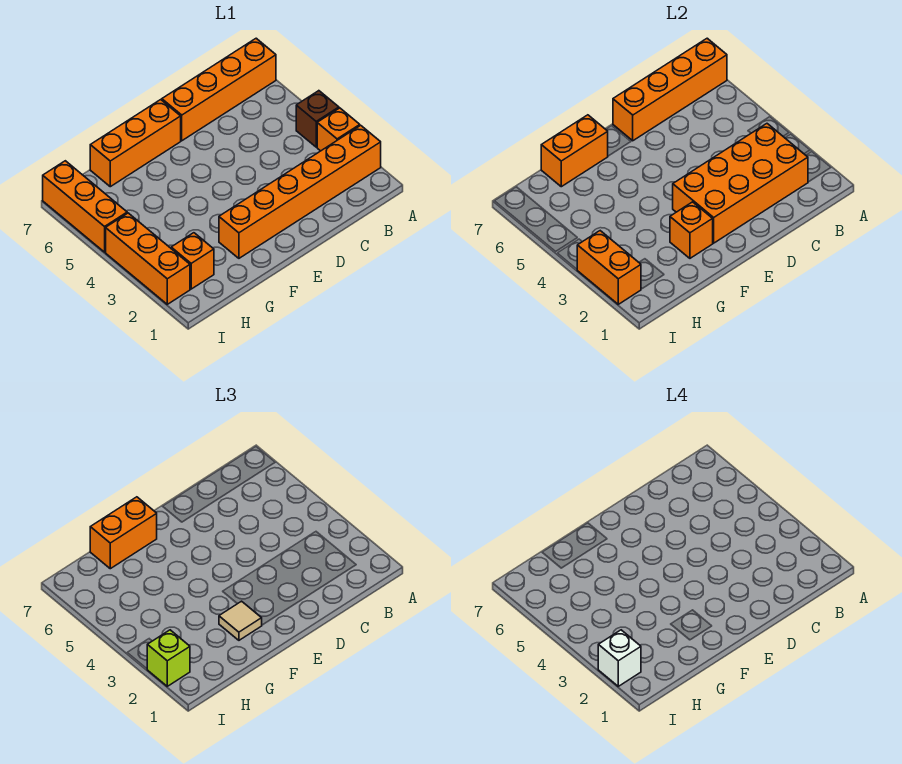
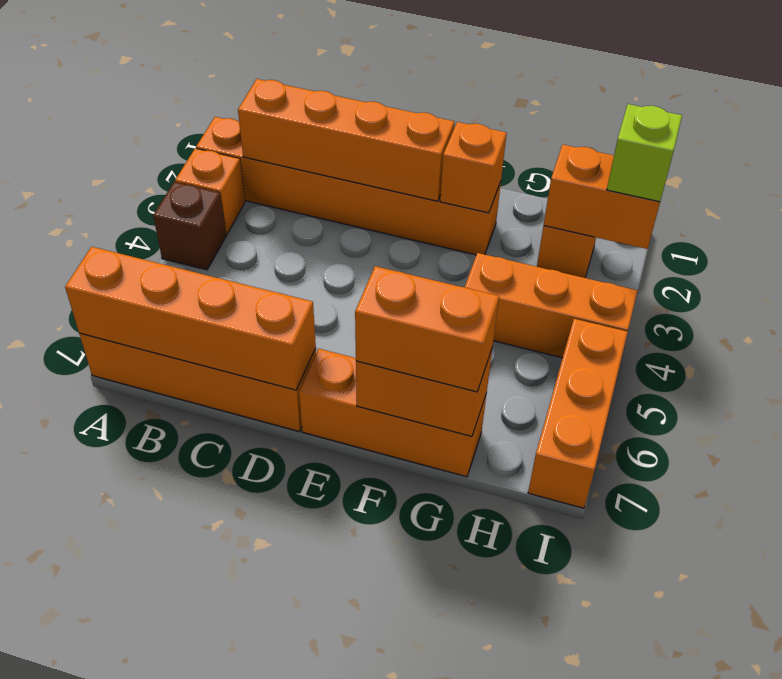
orange 2x4 brick [673,124,808,243] -> orange 1x4 brick [238,79,454,201]
tan 1x1 tile [219,601,262,640] -> none
orange 1x3 brick [106,213,190,304] -> orange 1x3 brick turned to [465,253,638,358]
orange 1x2 brick [577,231,641,304] -> orange 1x2 brick turned to [544,145,660,249]
white 1x1 brick [598,630,641,686] -> none

